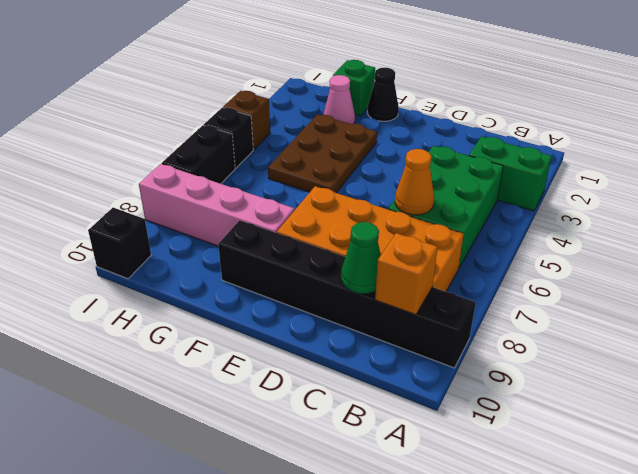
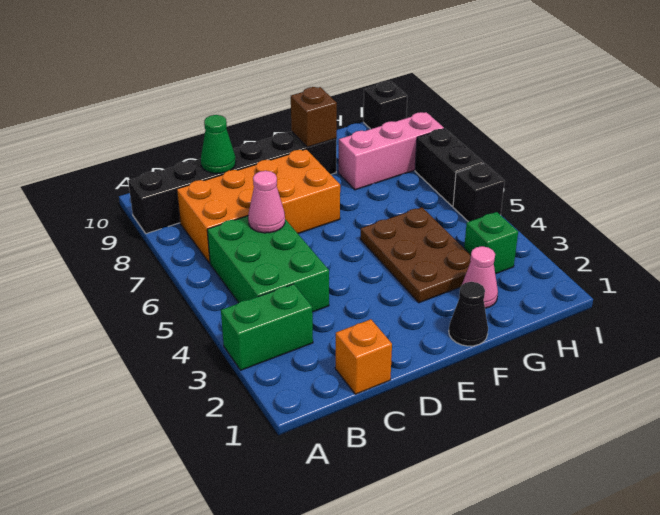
orange 1x1 brick [375,233,438,315] -> orange 1x1 brick moved to [335,319,392,394]
orange 1x1 cone [395,149,434,215] -> pink 1x1 cone [248,171,285,233]
pink 1x4 brick [139,164,294,246] -> pink 1x3 brick [339,112,444,190]
green 1x1 brick [333,60,375,116] -> green 1x1 brick moved to [464,212,518,274]
brown 1x1 brick [223,91,270,150] -> brown 1x1 brick moved to [291,87,337,147]

